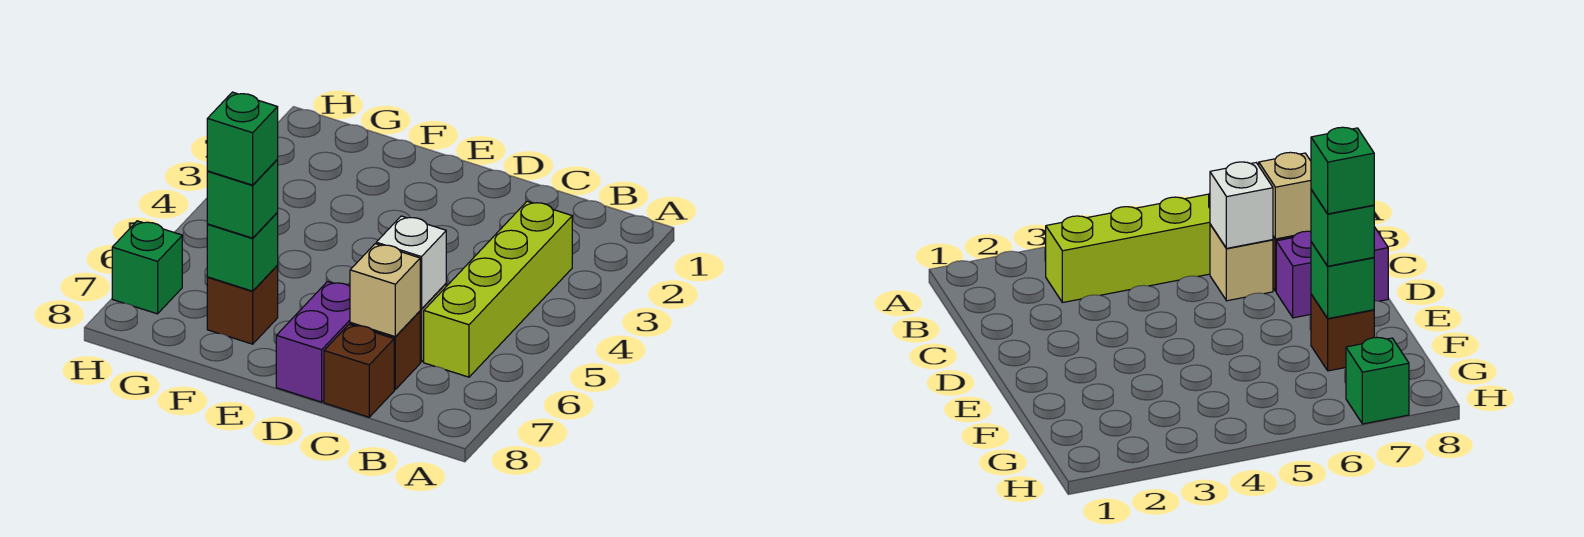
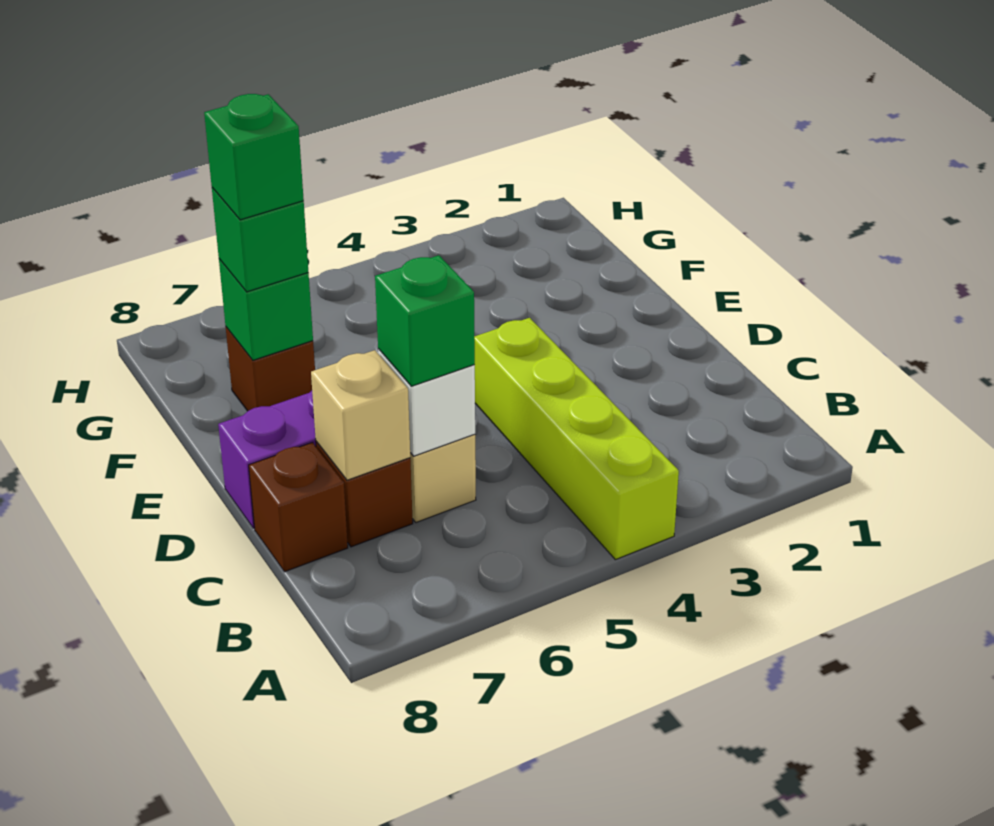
lime 1x4 brick [424,201,572,377] -> lime 1x4 brick turned to [474,318,679,560]
green 1x1 brick [112,221,182,314] -> green 1x1 brick moved to [375,255,475,386]

